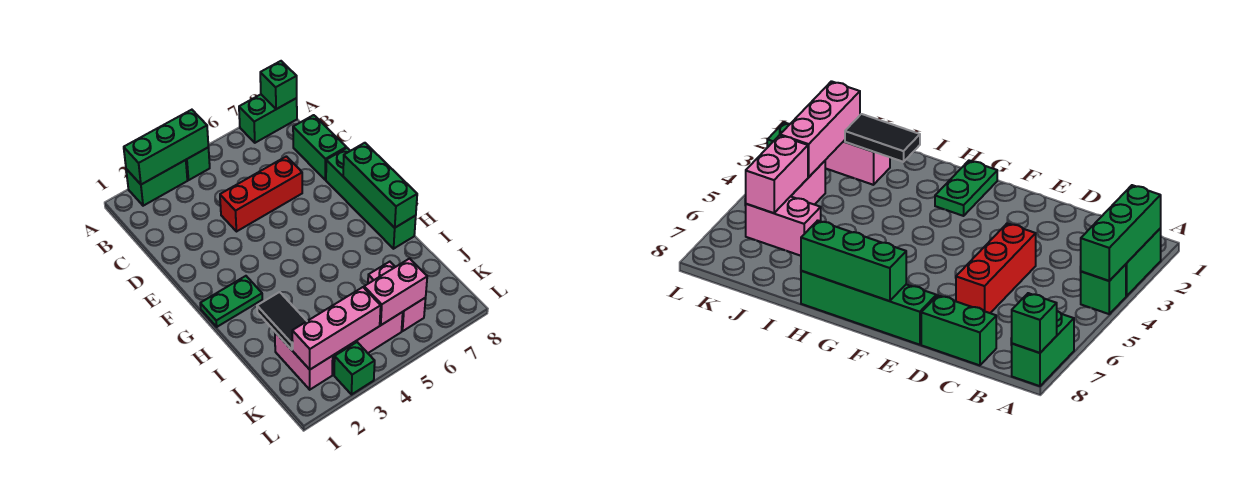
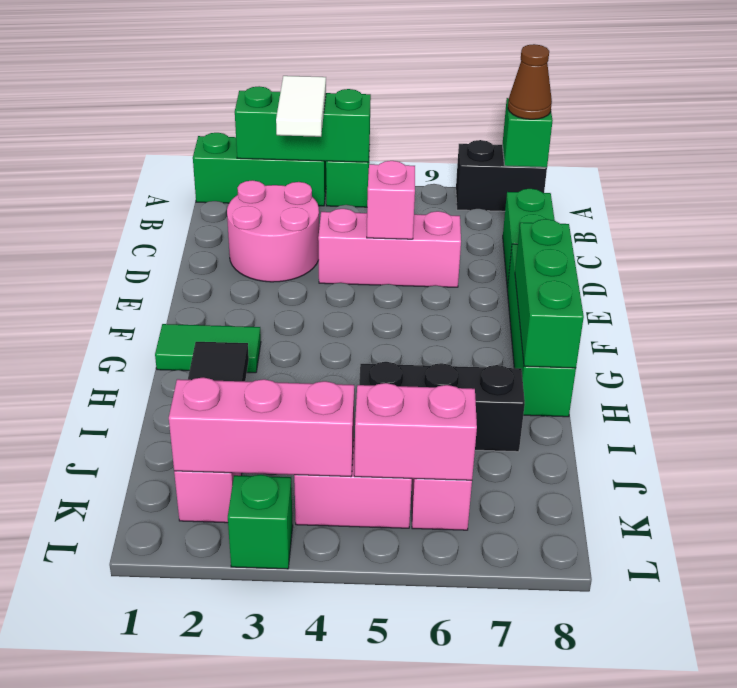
green 1x2 brick [126,160,187,206] -> green 1x3 brick [193,133,326,206]
none -> white 1x2 tile [276,76,326,137]
green 1x2 brick [239,95,297,143] -> black 1x2 brick [456,140,547,211]
none -> brown 1x1 cone [508,44,552,119]
none -> pink 2x2 round brick [227,180,319,282]
red 1x3 brick [220,156,302,232] -> pink 1x3 brick [318,209,461,287]
none -> pink 1x1 brick [367,161,415,239]
green 1x2 plate [200,276,262,327] -> green 1x2 tile [155,324,261,373]
none -> black 1x3 brick [359,362,525,452]

